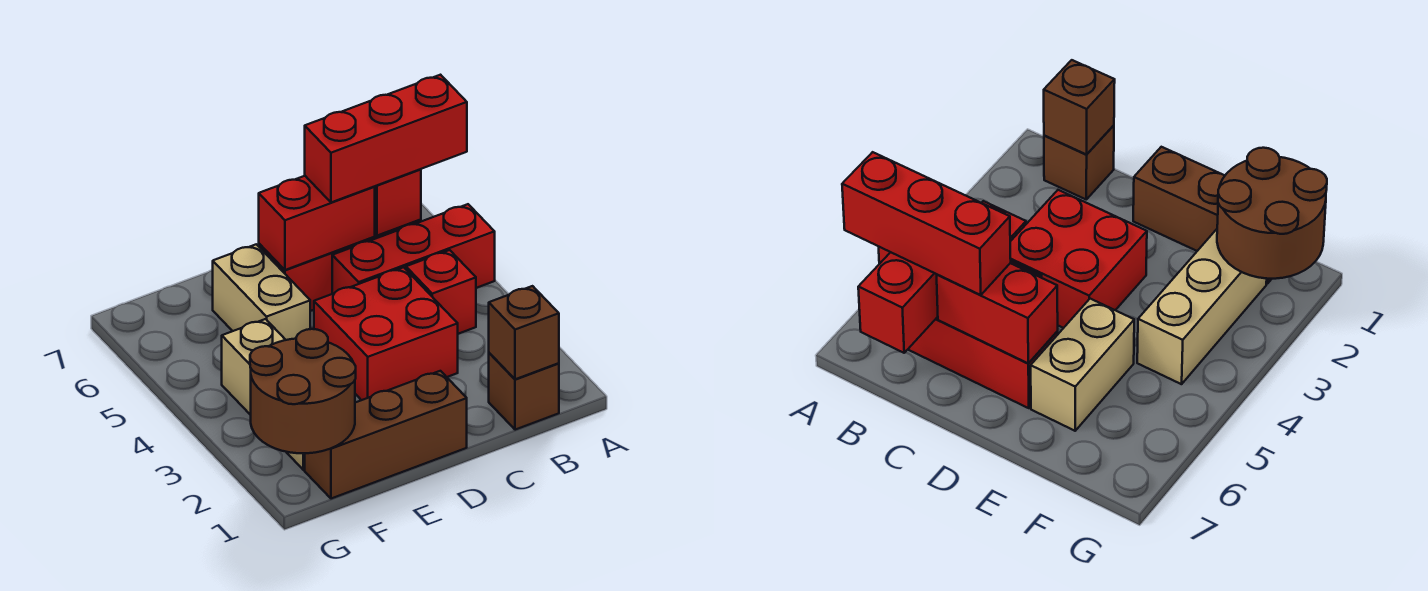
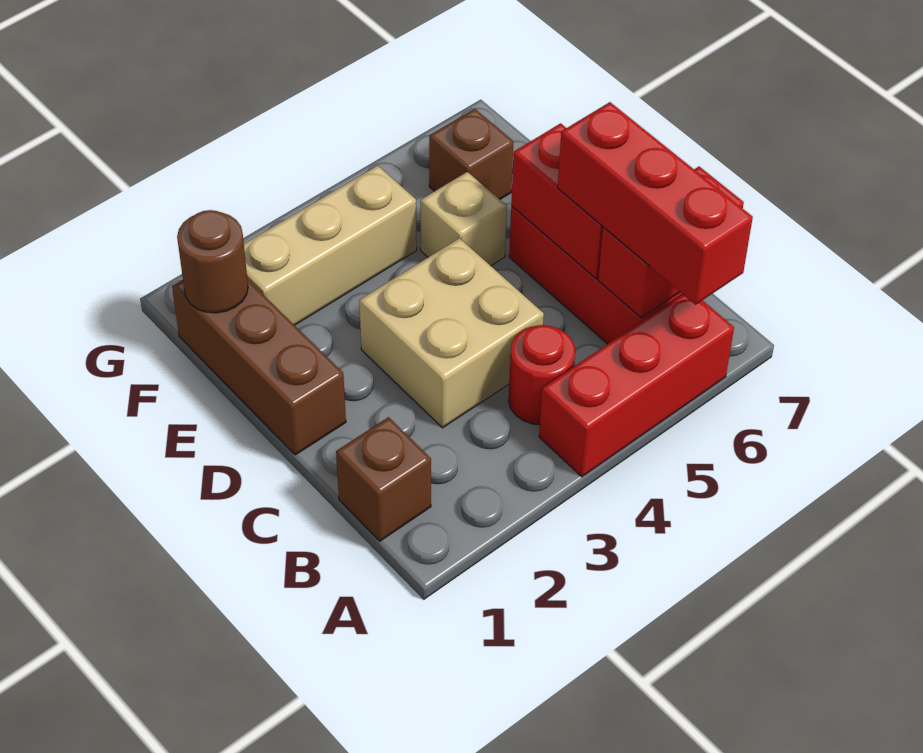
red 1x3 brick [332,204,495,294] -> red 1x3 brick turned to [539,294,734,477]
brown 1x1 brick [489,286,559,379] -> brown 1x1 brick moved to [429,109,513,199]
red 1x1 brick [406,250,476,334] -> red 1x1 round brick [509,325,575,425]
red 2x2 brick [314,267,458,400] -> tan 2x2 brick [359,238,544,428]
tan 1x2 brick [213,244,310,340] -> tan 1x1 brick [420,172,507,266]
brown 2x2 round brick [250,329,356,453] -> brown 1x1 round brick [177,210,248,313]

